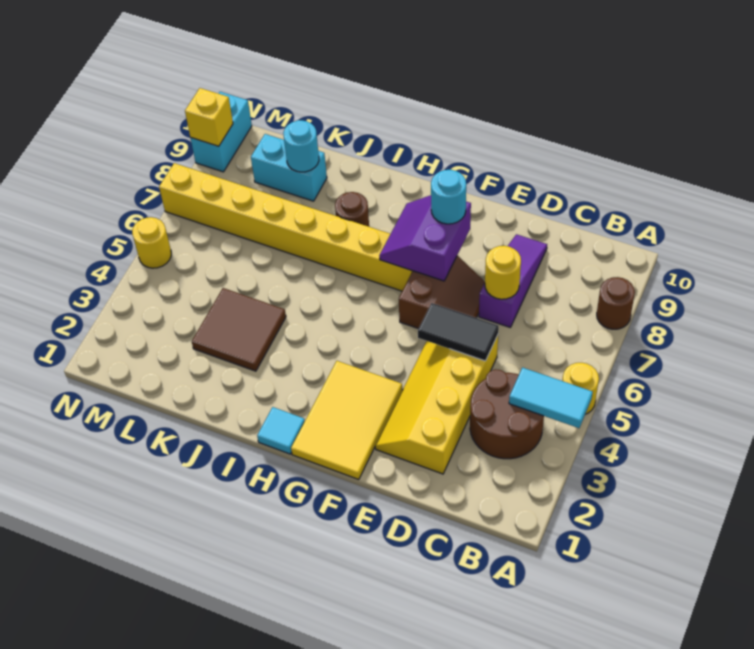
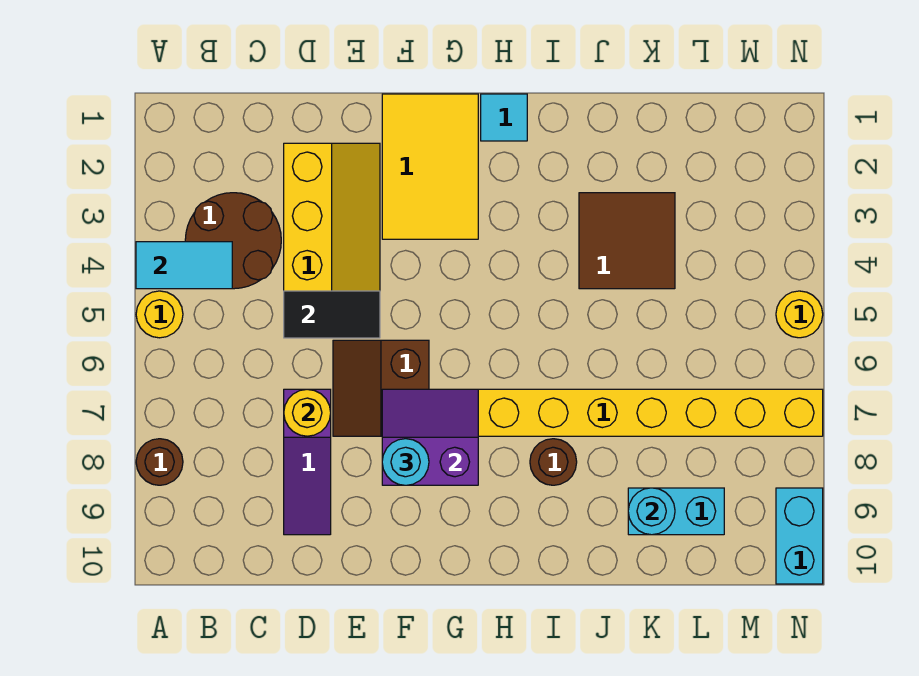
purple 2x2 slope [379,195,471,281] -> purple 2x2 slope turned to [382,389,478,485]
yellow 1x1 brick [185,88,233,146] -> none

